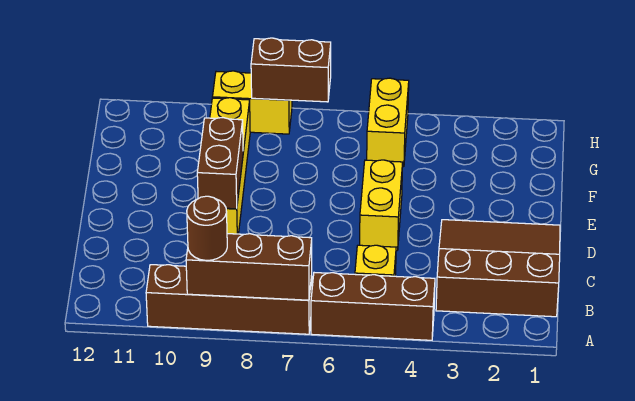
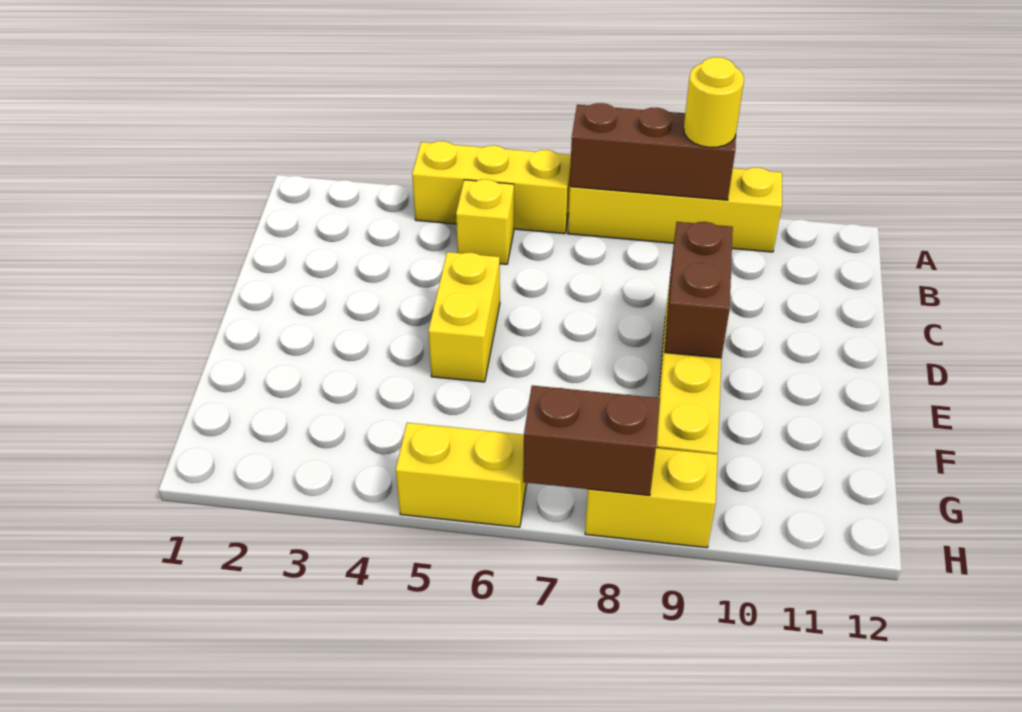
brown 1x3 brick [311,273,435,340] -> yellow 1x3 brick [412,141,571,234]
brown 1x4 brick [146,265,312,334] -> yellow 1x4 brick [568,168,782,252]
brown 1x1 round brick [187,196,227,260] -> yellow 1x1 round brick [684,57,744,147]
brown 3x3 slope [436,220,560,317] -> none
yellow 1x2 brick [367,78,409,167] -> yellow 1x2 brick turned to [396,423,527,527]

